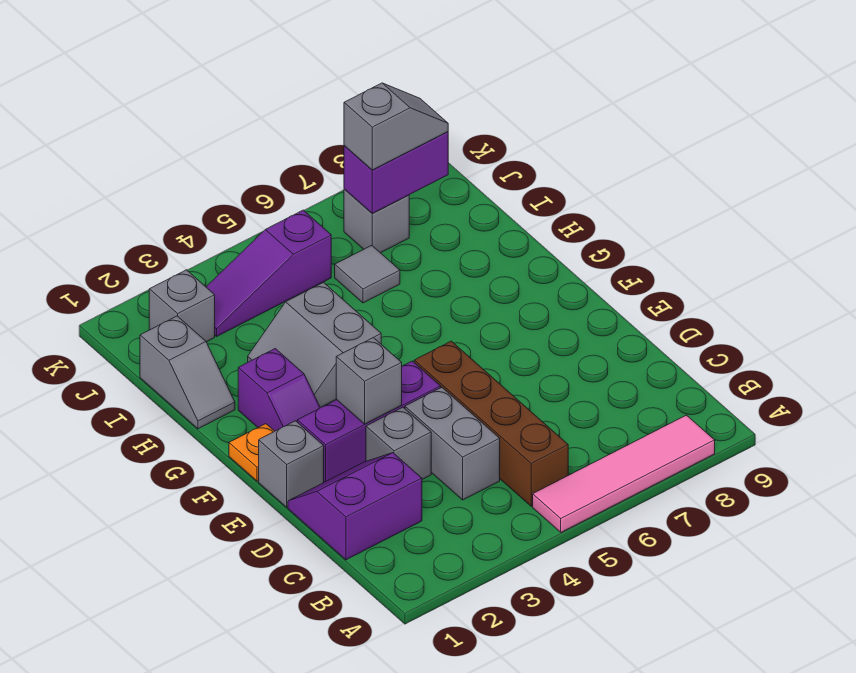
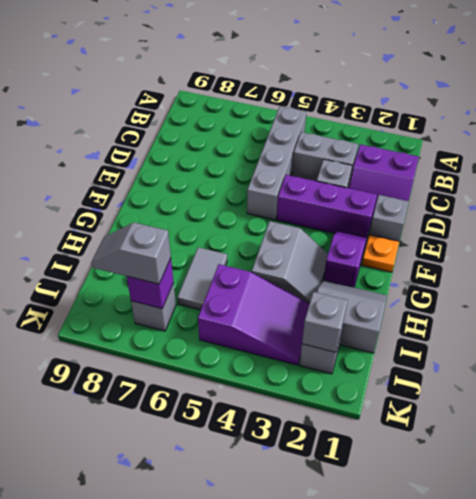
pink 1x4 tile [533,415,715,532] -> none
brown 1x4 brick [414,341,568,506] -> grey 1x4 brick [247,106,306,220]
grey 1x2 brick [405,387,500,500] -> grey 1x2 brick turned to [292,132,358,181]
grey 1x1 brick [336,338,402,424] -> grey 1x1 brick moved to [302,292,348,352]
grey 1x2 slope [140,316,235,429] -> grey 2x2 slope [317,280,387,353]
grey 1x1 tile [335,245,400,303] -> grey 1x2 tile [177,247,227,310]
purple 1x3 slope [206,210,331,336] -> purple 2x3 slope [198,264,309,365]
purple 1x2 brick [344,132,448,214] -> purple 1x1 brick [127,258,174,309]

